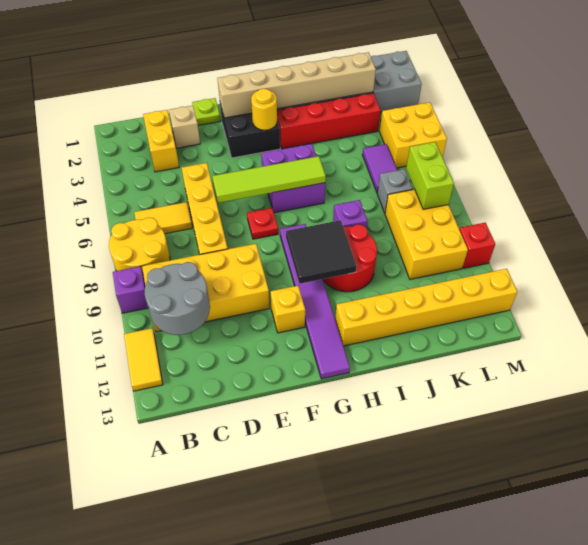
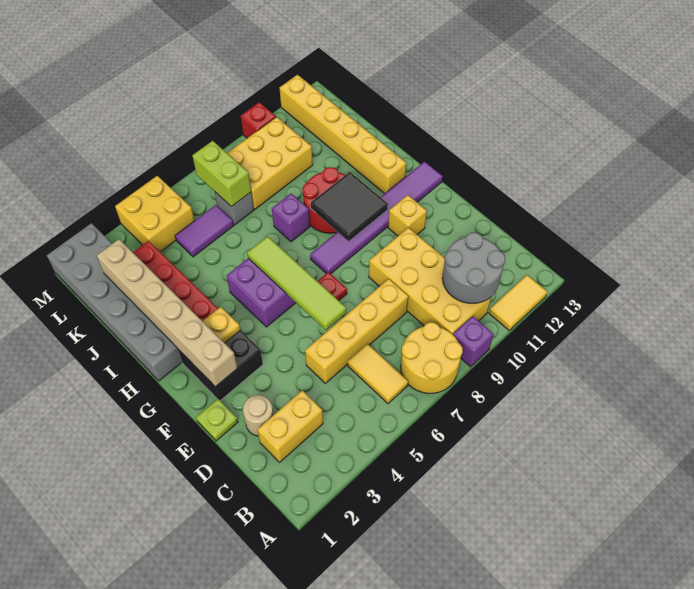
tan 1x1 brick [169,106,200,148] -> tan 1x1 round brick [243,395,274,436]
yellow 1x1 round brick [251,89,277,130] -> yellow 1x1 plate [203,307,240,343]
lime 1x2 brick [406,142,454,209] -> lime 1x2 brick turned to [192,141,251,207]

